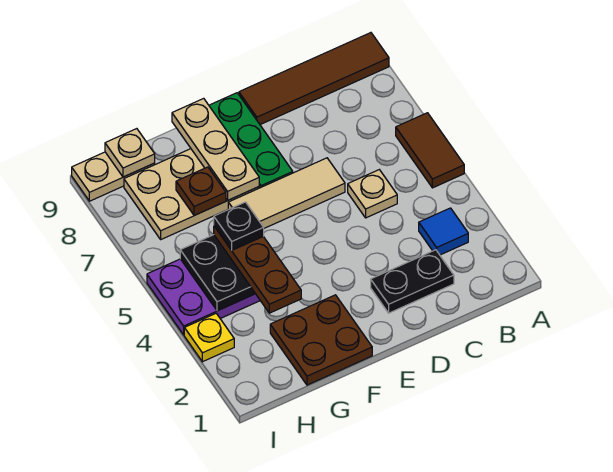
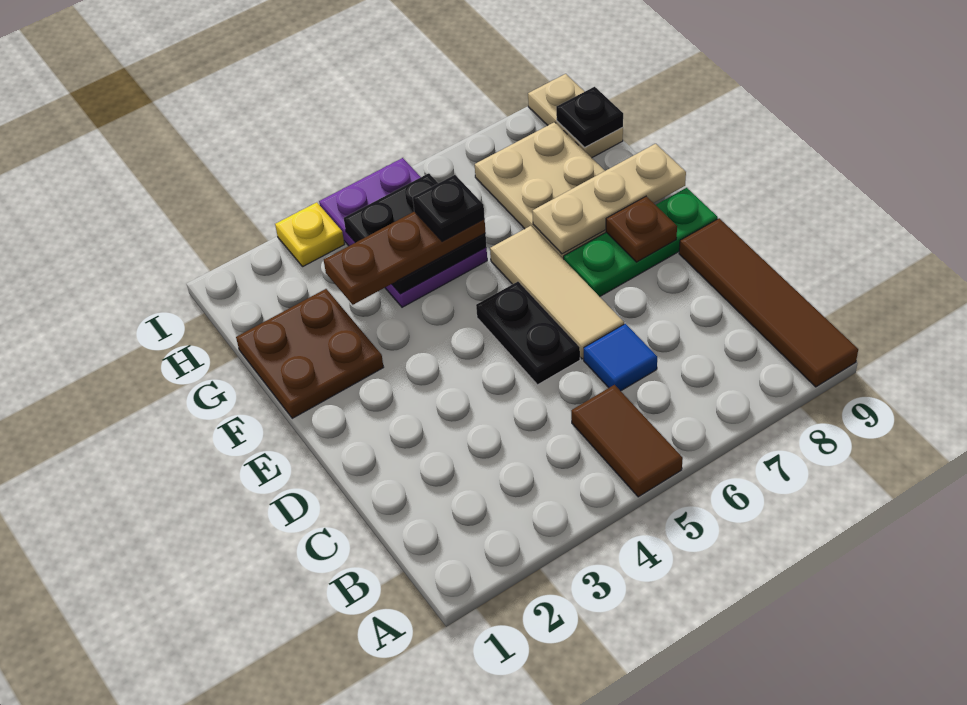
brown 1x2 tile [396,113,464,188] -> brown 1x2 tile turned to [571,385,683,497]
blue 1x1 tile [419,208,468,255] -> blue 1x1 tile moved to [584,324,657,391]
black 1x2 plate [371,250,454,313] -> black 1x2 plate moved to [476,282,580,385]
tan 1x1 plate [348,170,397,218] -> none
brown 1x1 plate [176,167,226,216] -> brown 1x1 plate moved to [606,196,677,262]
tan 1x1 plate [105,129,155,177] -> black 1x1 plate [556,87,623,148]

